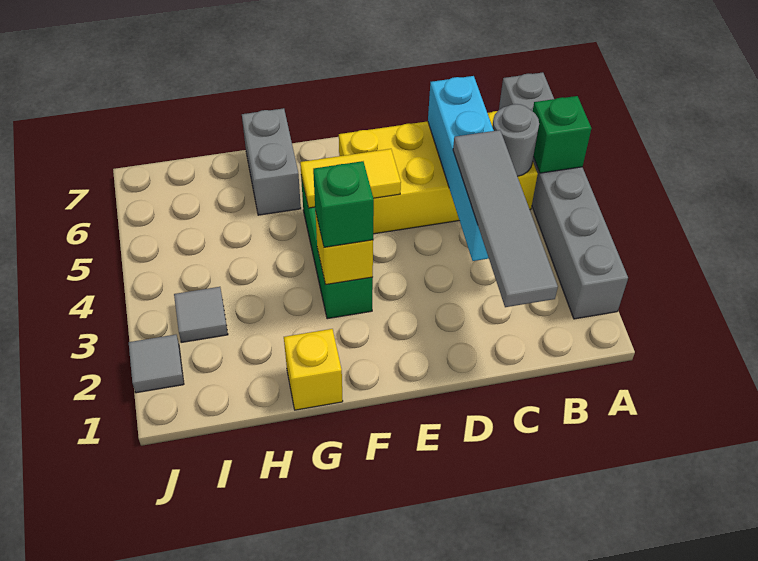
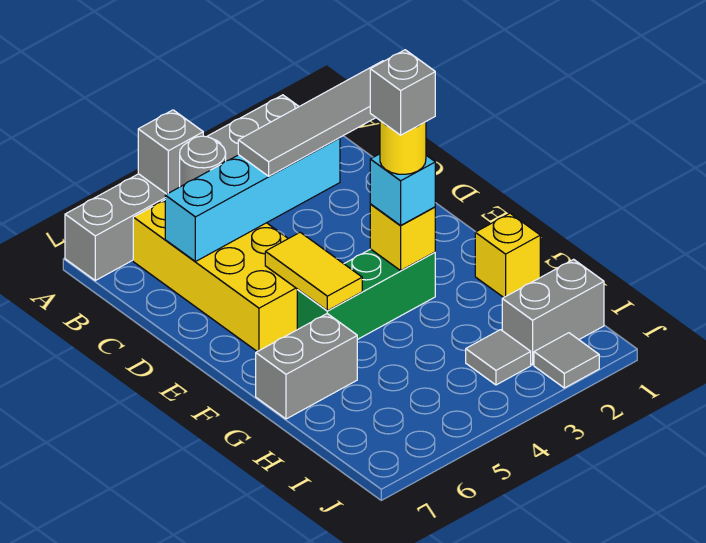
green 1x1 brick [533,96,591,173] -> grey 1x1 brick [138,110,203,194]
green 1x1 brick [313,161,374,247] -> cyan 1x1 brick [370,154,435,226]
none -> yellow 1x1 round brick [380,121,426,174]
none -> grey 1x1 brick [370,50,435,135]
none -> grey 1x2 brick [502,259,604,365]

